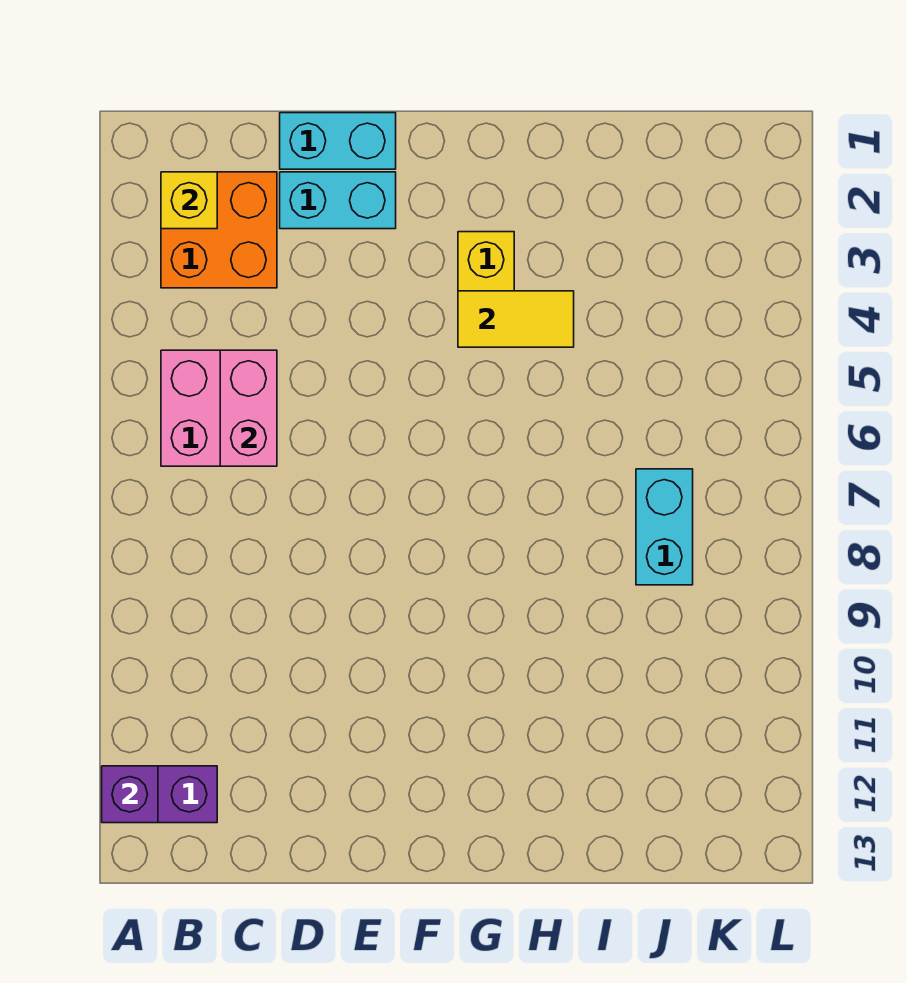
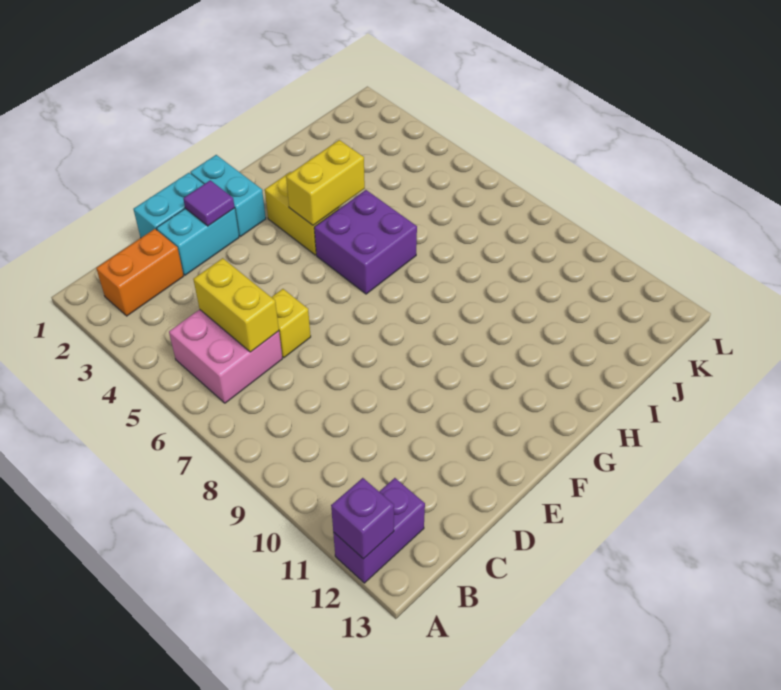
orange 2x2 brick [161,172,277,288] -> orange 1x2 brick [96,229,184,316]
yellow 1x1 brick [161,172,217,229] -> yellow 1x1 brick moved to [272,289,311,358]
pink 1x2 brick [220,350,277,466] -> yellow 1x2 brick [193,258,279,352]
none -> purple 1x1 tile [183,180,235,226]
yellow 1x2 tile [458,291,574,347] -> yellow 1x2 brick [286,140,365,225]
none -> purple 2x2 brick [314,190,417,294]
cyan 1x2 brick [636,469,693,585] -> cyan 1x2 brick moved to [190,155,266,237]

